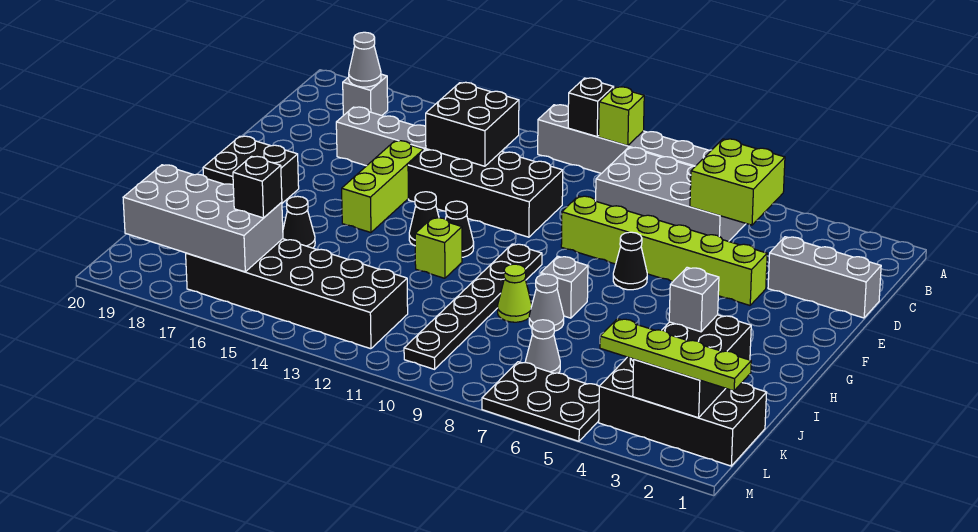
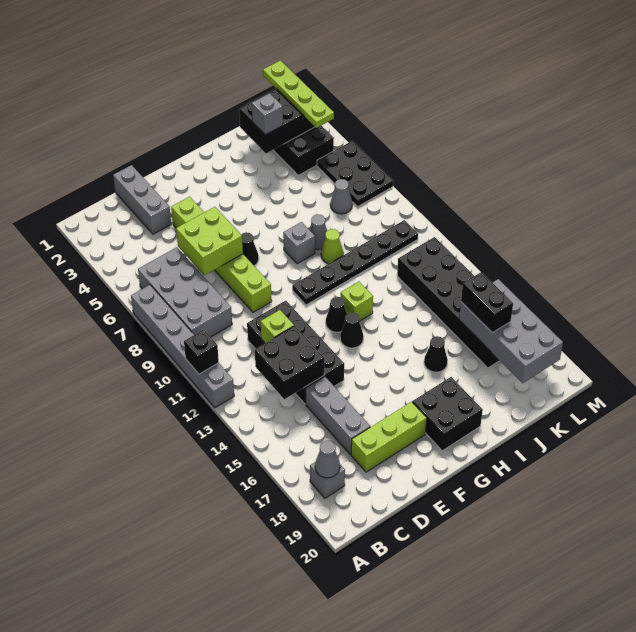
lime 1x1 brick [599,87,644,146] -> lime 1x1 brick moved to [261,310,294,343]
lime 2x2 brick [690,139,785,225] -> lime 2x2 brick moved to [176,207,243,275]
lime 1x3 brick [342,141,424,233] -> lime 1x3 brick moved to [351,402,427,472]
black 1x1 brick [233,156,282,218] -> black 1x2 brick [461,272,513,333]

